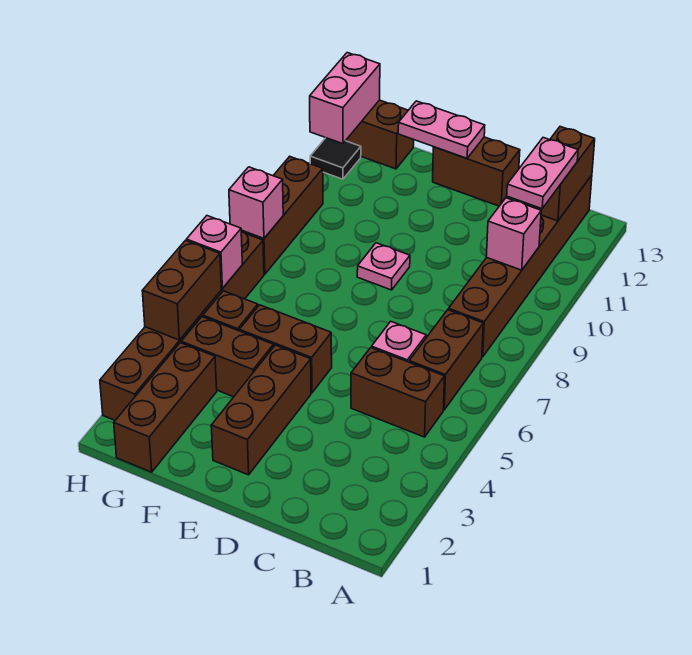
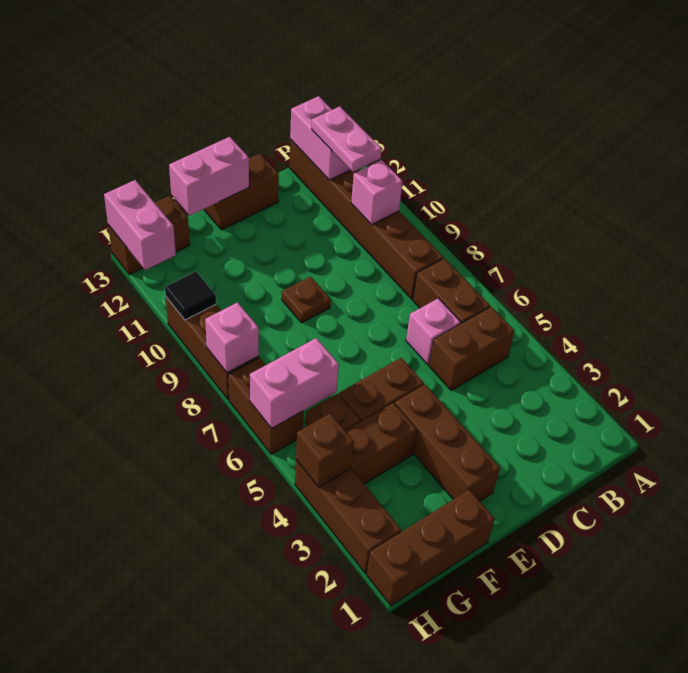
brown 1x2 brick [523,127,595,221] -> pink 1x2 brick [290,96,350,180]
pink 1x1 plate [357,243,410,290] -> brown 1x1 plate [282,277,331,323]
pink 1x2 plate [398,101,485,158] -> pink 1x2 brick [169,137,249,216]
brown 1x3 brick [114,343,217,472] -> brown 1x3 brick turned to [367,490,494,606]
brown 1x2 brick [142,240,221,340] -> brown 1x1 brick [296,413,354,487]
pink 1x1 brick [186,216,242,288] -> pink 1x2 brick [250,338,339,428]
black 1x1 tile [310,138,361,179] -> black 1x1 tile moved to [165,272,216,320]

